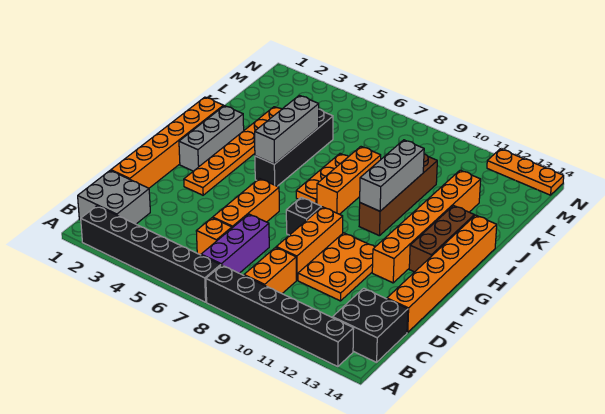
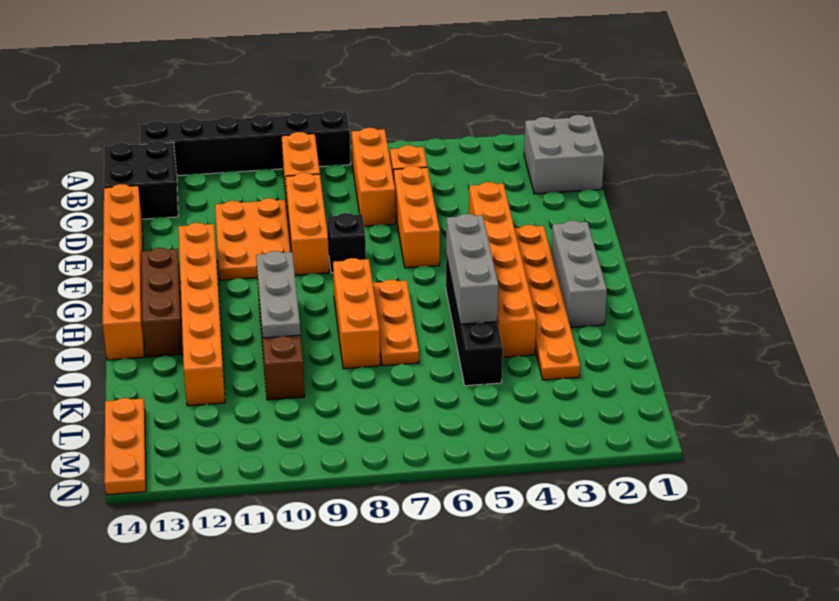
black 1x6 brick [81,206,221,302] -> none
purple 1x3 brick [201,214,269,273] -> orange 1x3 brick [352,128,395,226]
orange 1x6 brick [111,97,223,188] -> orange 1x6 brick moved to [469,182,536,357]
grey 1x3 brick [360,140,424,211] -> grey 1x3 plate [256,251,300,338]
orange 1x3 plate [487,149,564,195] -> orange 1x3 plate turned to [104,398,146,495]

